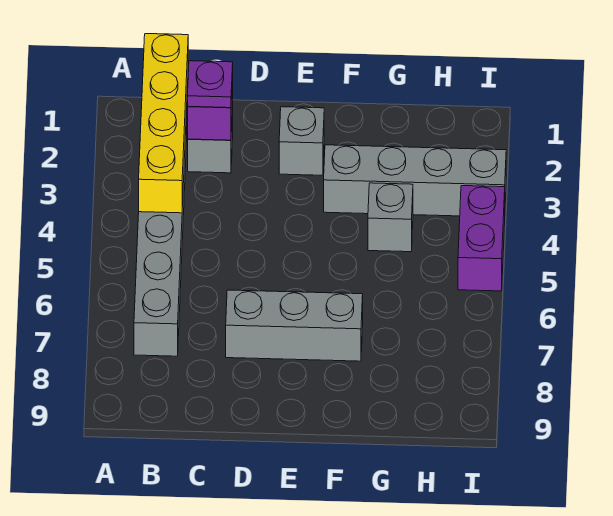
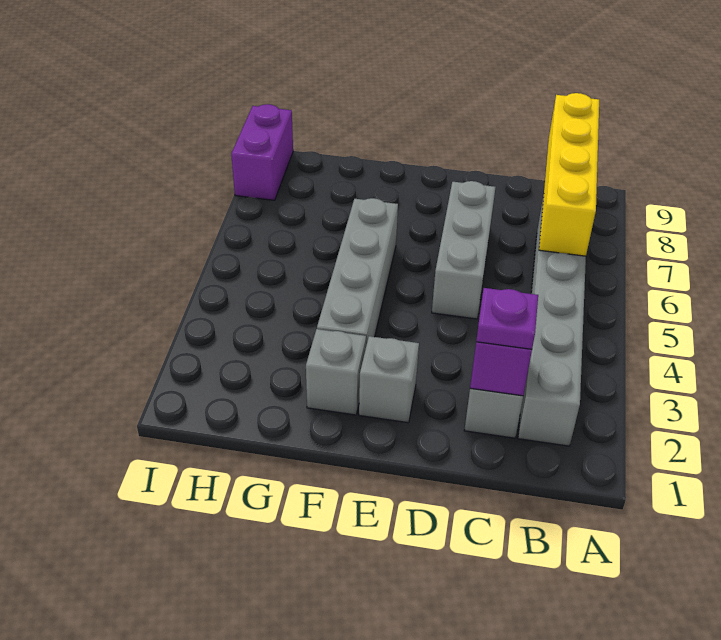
yellow 1x4 brick [139,34,188,213] -> yellow 1x4 brick moved to [539,93,599,256]
grey 1x3 brick [226,290,363,361] -> grey 1x3 brick turned to [432,181,496,319]
grey 1x4 brick [324,145,506,216] -> grey 1x4 brick turned to [317,198,398,345]
grey 1x1 brick [368,183,413,252] -> grey 1x1 brick moved to [306,329,366,415]
purple 1x2 brick [458,186,505,291] -> purple 1x2 brick moved to [231,104,293,200]

